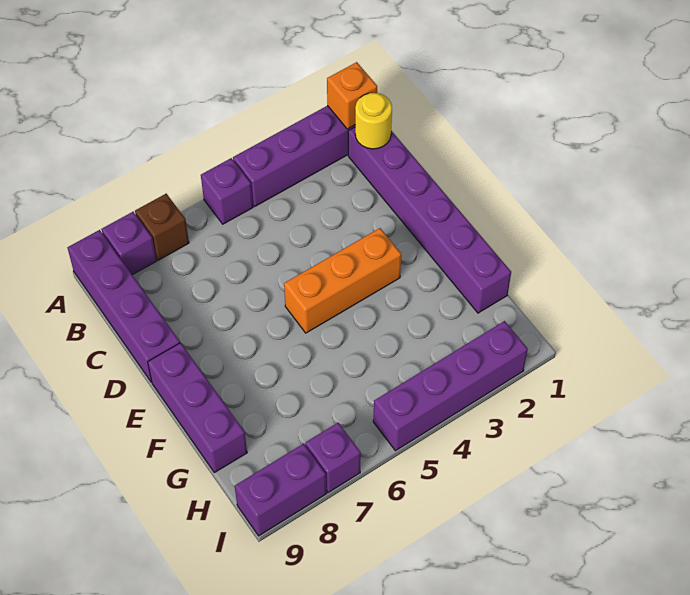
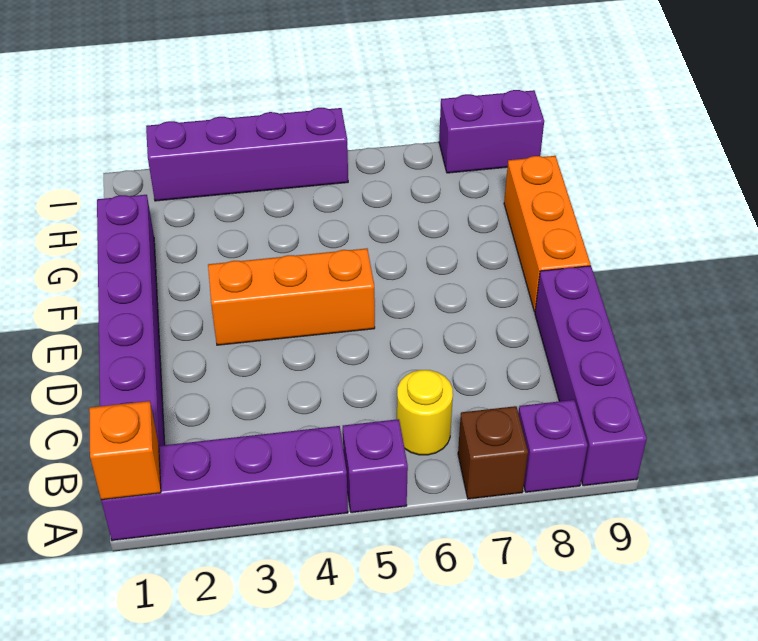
yellow 1x1 round brick [355,93,392,149] -> yellow 1x1 round brick moved to [397,370,453,455]
purple 1x3 brick [148,343,247,473] -> orange 1x3 brick [504,156,590,312]
purple 1x1 brick [305,423,361,493] -> none

